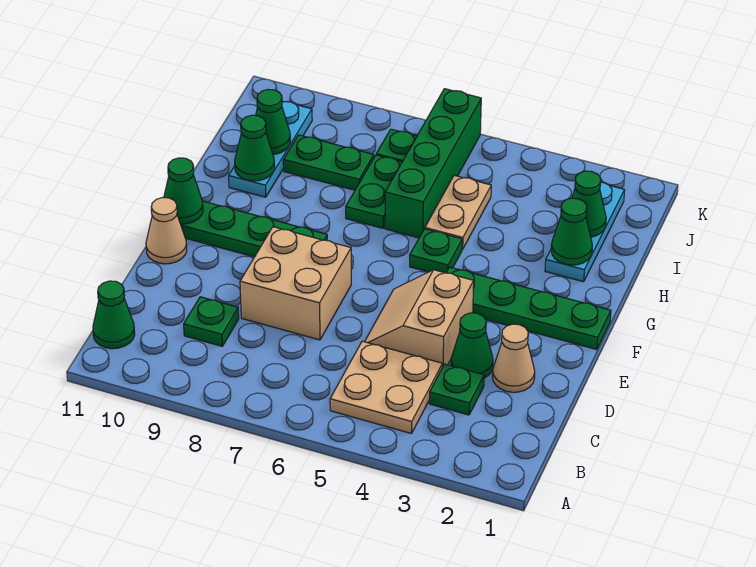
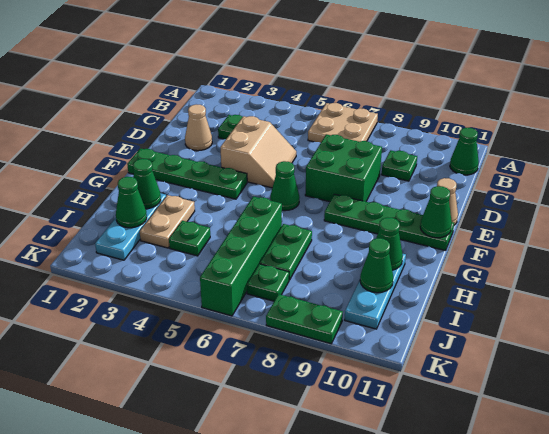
tan 2x2 plate [330,341,442,434] -> tan 2x2 plate moved to [308,103,378,143]
green 1x1 cone [451,313,493,378] -> green 1x1 cone moved to [270,161,300,211]
tan 2x2 brick [240,227,351,340] -> green 2x2 brick [305,134,382,202]
green 1x1 plate [410,229,462,273] -> green 1x1 plate moved to [169,221,210,256]
tan 1x2 plate [425,175,491,249] -> tan 1x2 plate moved to [140,195,195,248]
green 1x2 plate [283,135,374,190] -> green 1x2 plate moved to [266,294,343,344]

